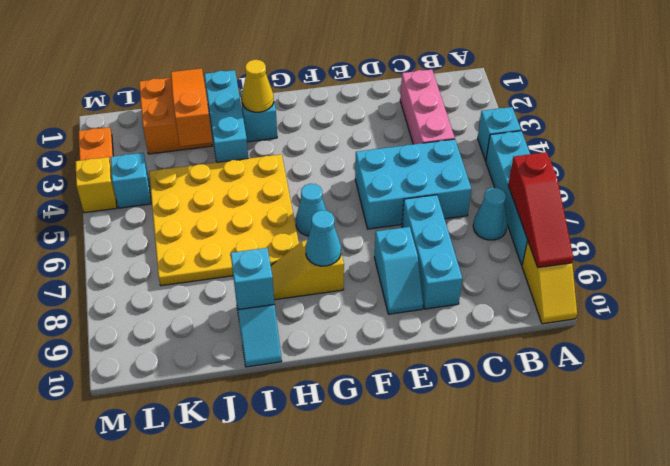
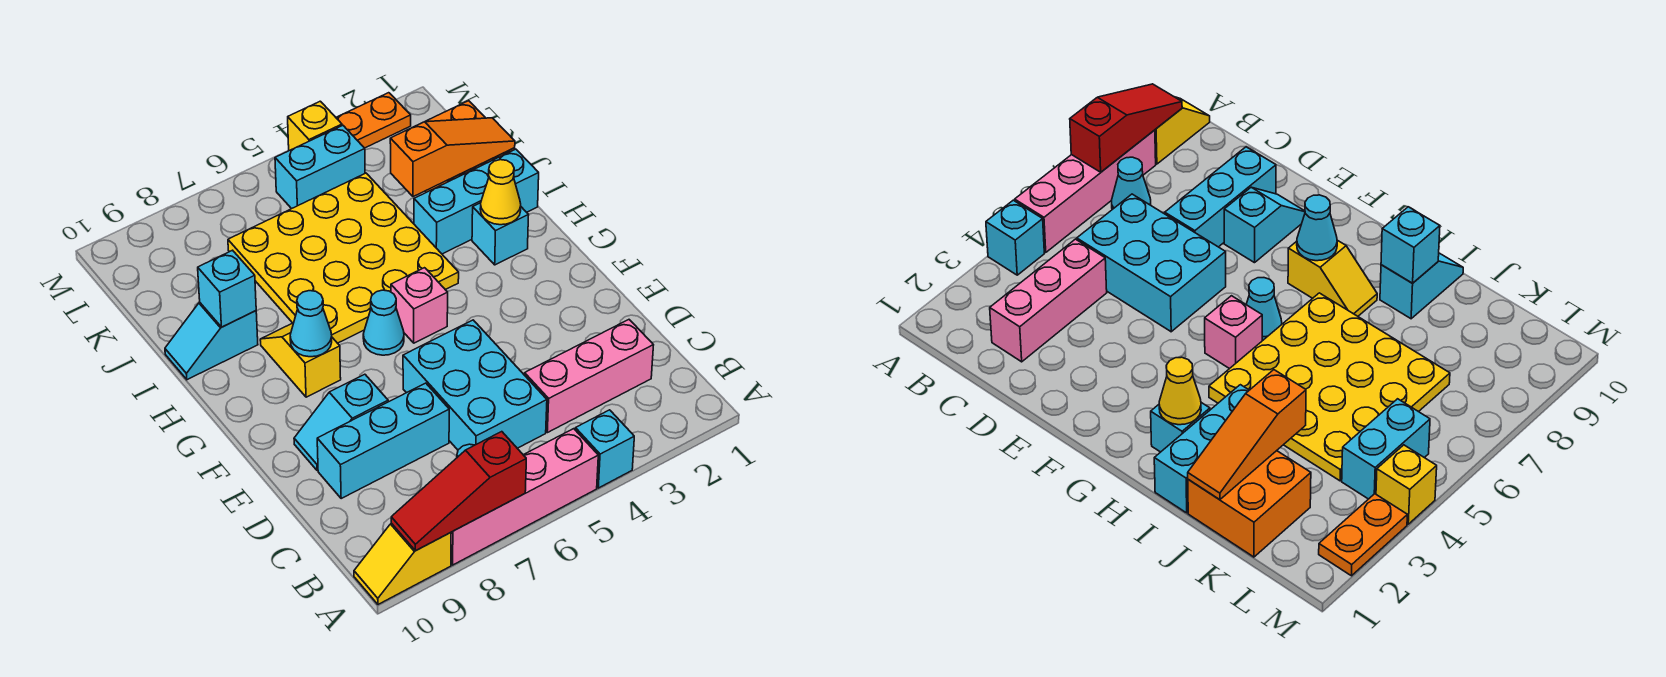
cyan 1x4 brick [486,131,530,265] -> pink 1x4 brick [451,429,598,565]
none -> pink 1x1 brick [391,268,448,343]
cyan 1x1 brick [111,153,151,208] -> cyan 1x2 brick [275,126,365,209]

